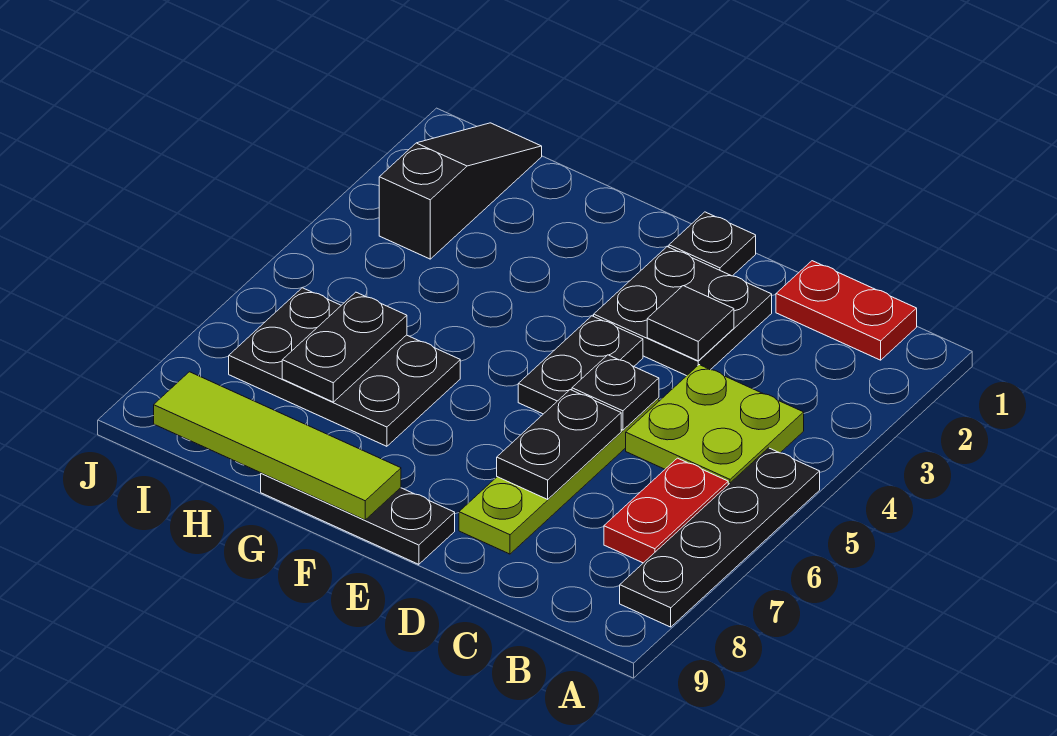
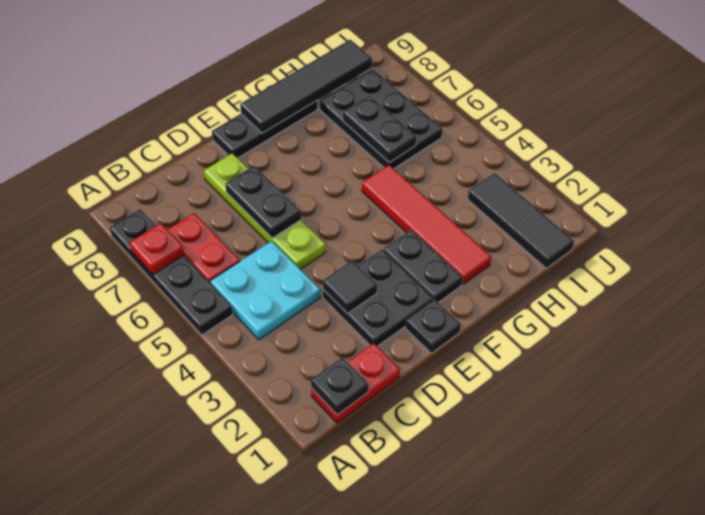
none -> red 1x1 plate [130,223,184,275]
lime 2x2 plate [626,365,804,485] -> cyan 2x2 plate [210,241,320,340]
black 1x1 plate [572,355,659,430] -> black 1x1 plate moved to [311,357,369,415]
black 1x2 plate [518,316,643,414] -> black 1x2 plate moved to [383,230,463,302]
lime 1x4 tile [154,372,401,520] -> black 1x4 tile [240,39,372,133]
none -> red 1x4 tile [362,165,491,285]
black 2x3 plate [229,288,460,446] -> black 2x3 plate turned to [320,69,443,169]
black 1x3 slope [379,123,542,259] -> black 1x3 tile [468,173,574,268]

